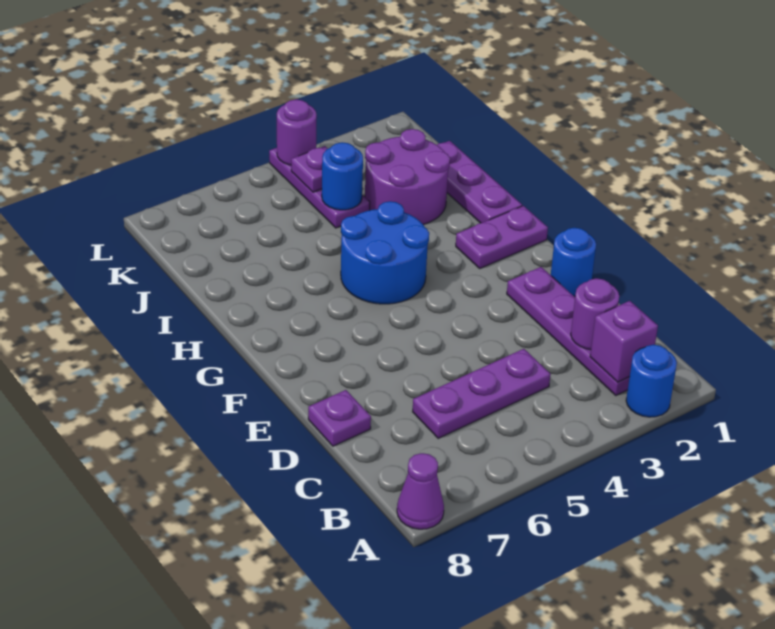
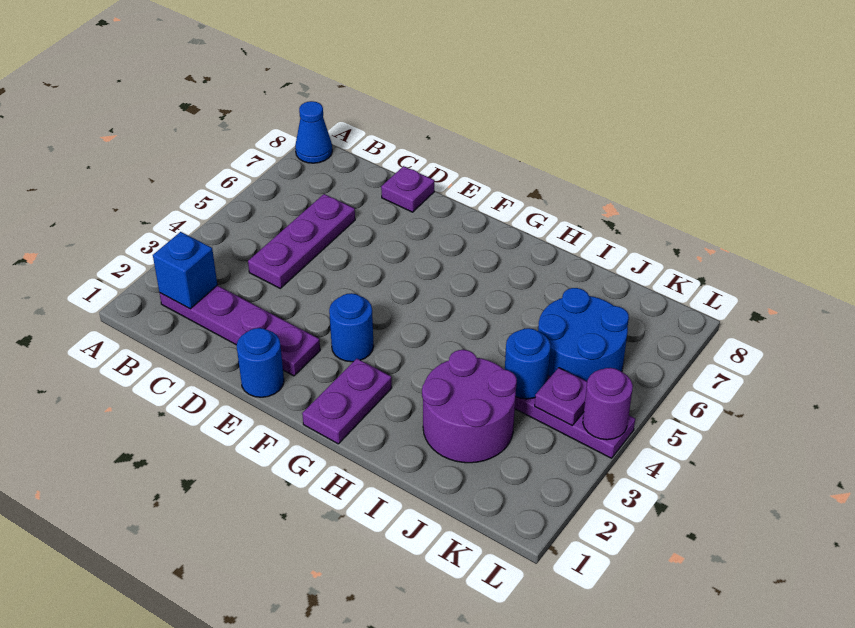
blue 1x1 round brick [626,345,677,417] -> blue 1x1 round brick moved to [329,293,374,362]
purple 1x1 cone [397,453,444,529] -> blue 1x1 cone [295,101,332,163]
purple 1x1 brick [590,301,658,382] -> blue 1x1 brick [153,232,217,309]
purple 1x1 round brick [571,278,619,350] -> none
blue 2x2 round brick [341,201,429,304] -> blue 2x2 round brick moved to [538,288,629,381]
purple 1x3 plate [437,141,522,223] -> none

